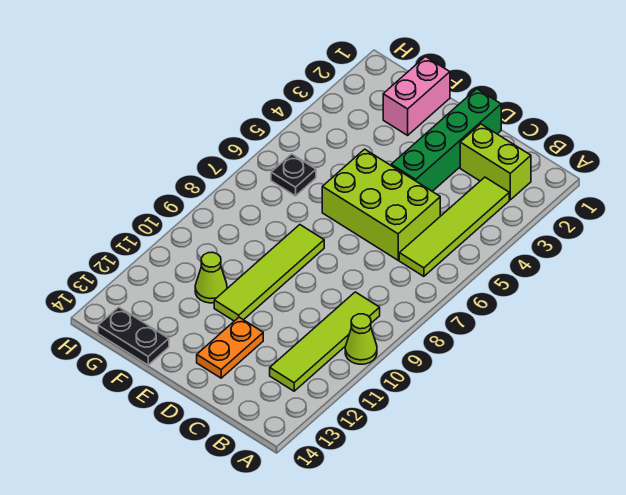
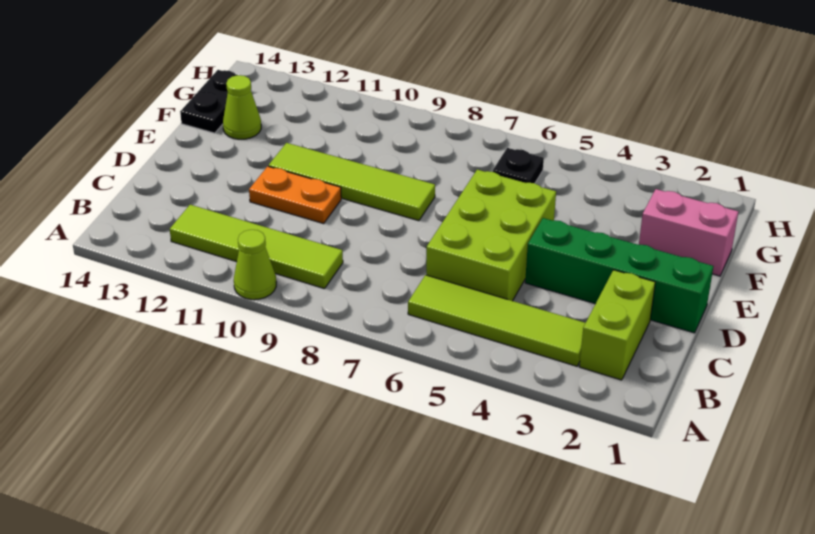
orange 1x2 plate [197,317,263,378] -> orange 1x2 plate moved to [249,166,341,224]
lime 1x1 cone [195,252,227,303] -> lime 1x1 cone moved to [223,75,261,139]

